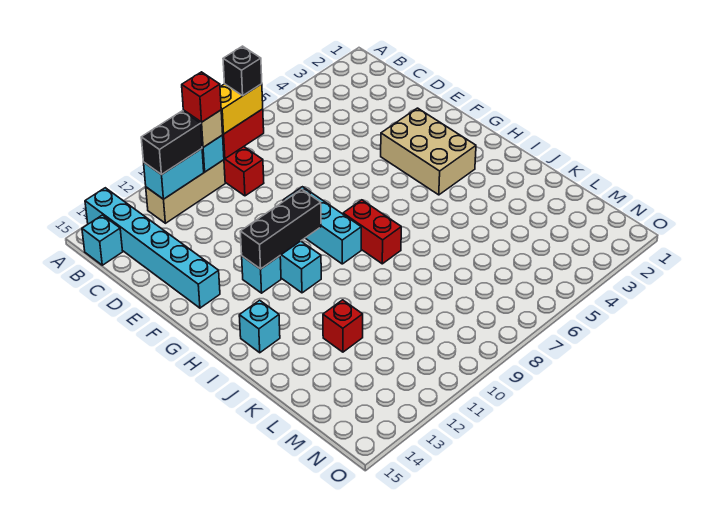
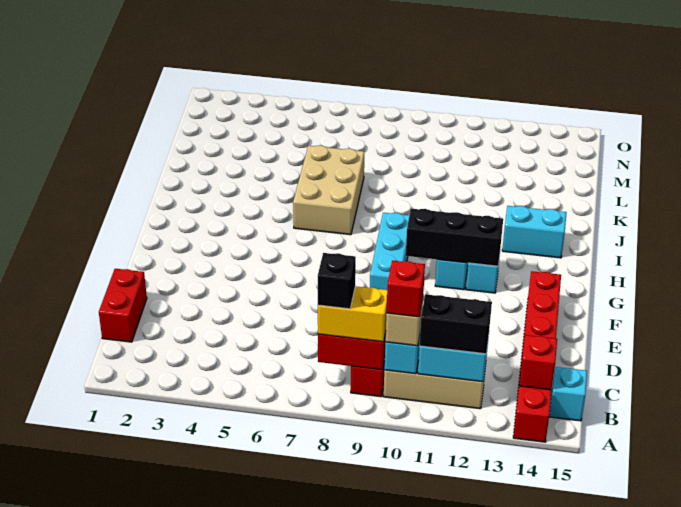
cyan 1x6 brick [85,188,220,308] -> red 1x6 brick [513,271,561,442]
tan 2x3 brick [381,108,476,195] -> tan 2x3 brick moved to [293,145,364,235]
red 1x2 brick [343,200,401,264] -> red 1x2 brick moved to [99,269,147,342]
cyan 1x1 brick [239,300,280,353] -> cyan 1x2 brick [502,206,567,258]
red 1x1 brick [323,300,363,352] -> red 1x1 brick moved to [519,335,557,390]

